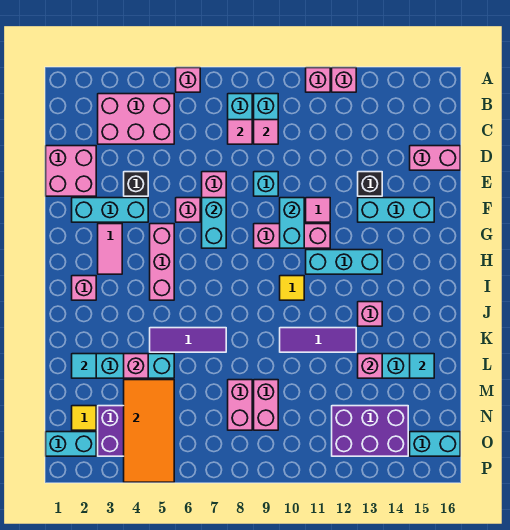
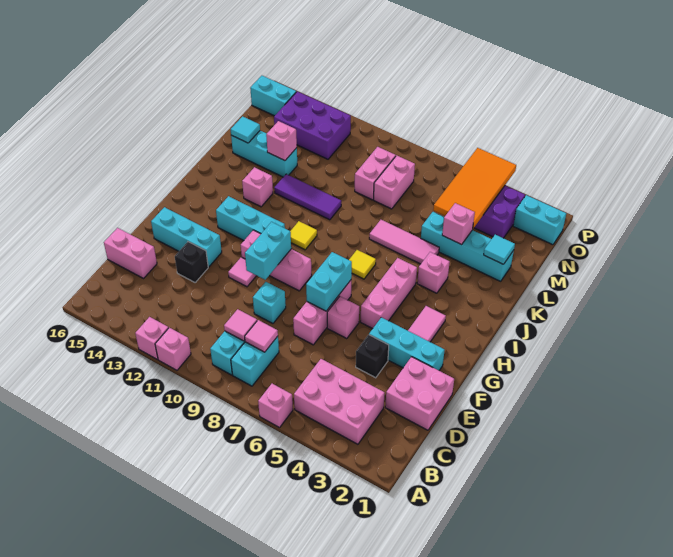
pink 1x1 brick [72,276,96,300] -> pink 1x1 brick moved to [417,252,450,293]
purple 1x3 tile [150,328,226,352] -> pink 1x3 tile [369,220,439,264]
yellow 1x1 tile [72,406,96,430] -> yellow 1x1 tile moved to [349,250,376,279]

